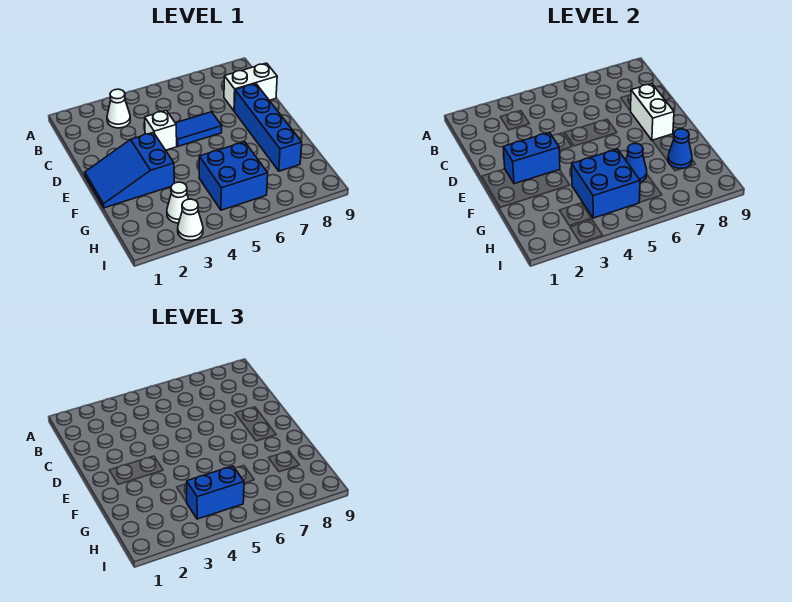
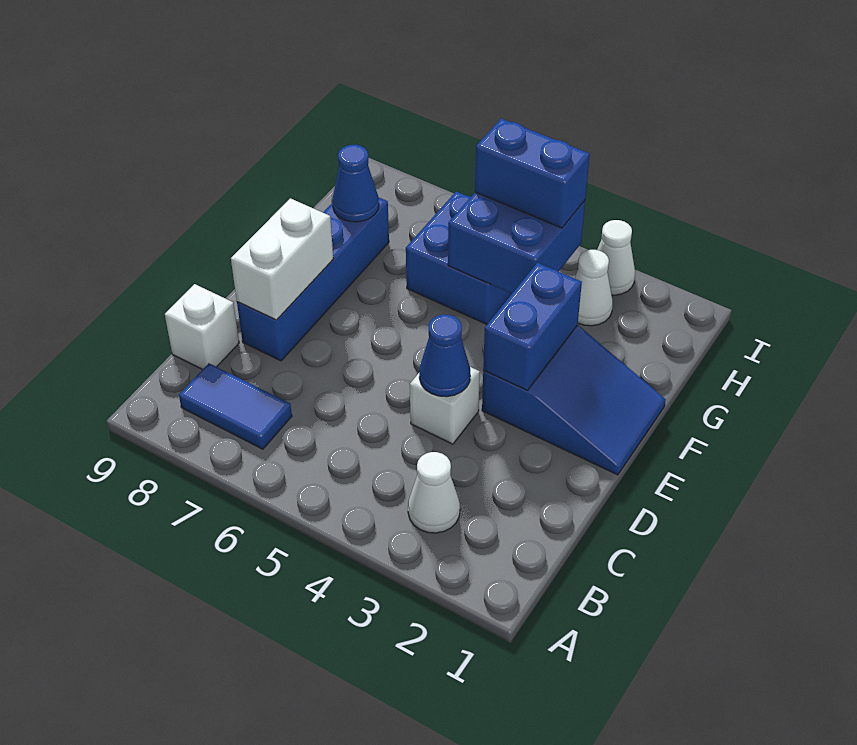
white 1x2 brick [224,63,277,111] -> white 1x1 brick [165,284,239,370]
blue 1x2 tile [176,112,222,146] -> blue 1x2 tile moved to [179,363,292,449]
blue 1x2 brick [503,132,560,184] -> blue 1x2 brick turned to [483,263,582,390]
blue 1x1 cone [626,143,647,182] -> blue 1x1 cone moved to [419,314,470,397]

